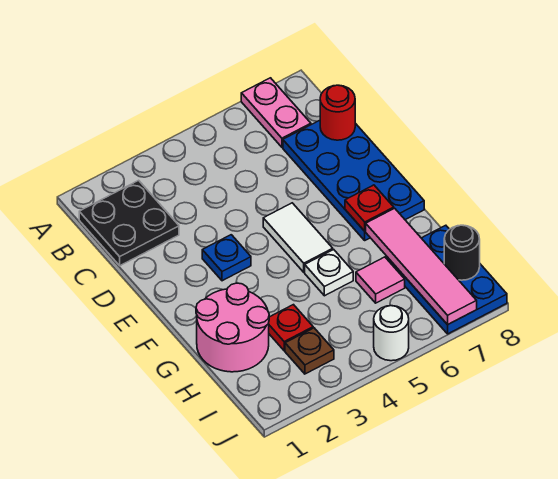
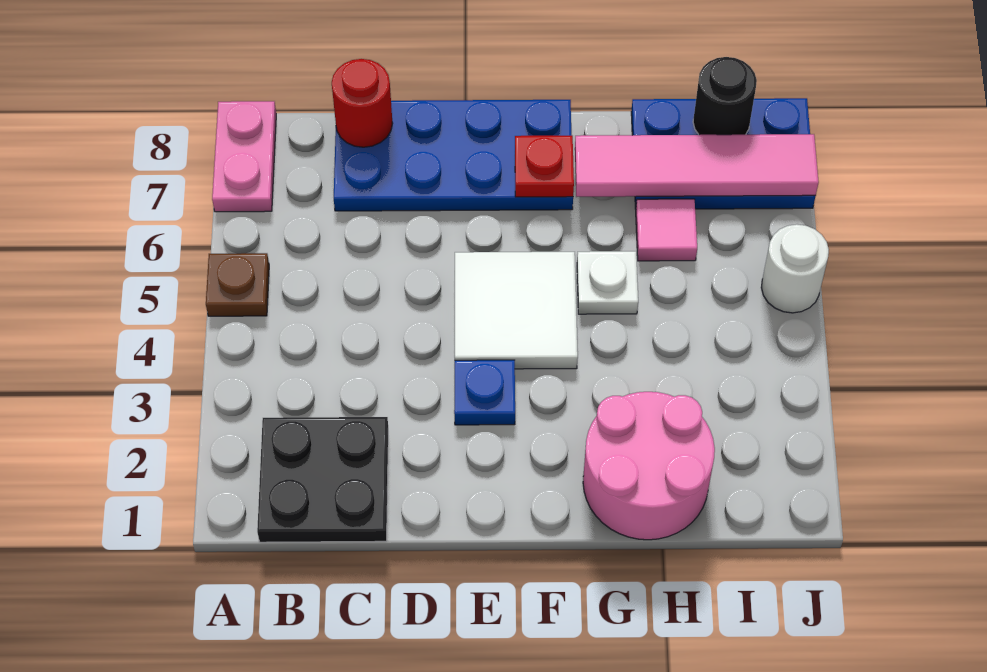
pink 1x2 plate [241,78,311,147] -> pink 1x2 plate turned to [212,101,276,212]
white 1x2 tile [263,203,333,272] -> white 2x2 tile [455,252,578,369]
red 1x1 plate [269,305,313,351] -> none
brown 1x1 plate [285,328,334,374] -> brown 1x1 plate moved to [206,253,269,316]

